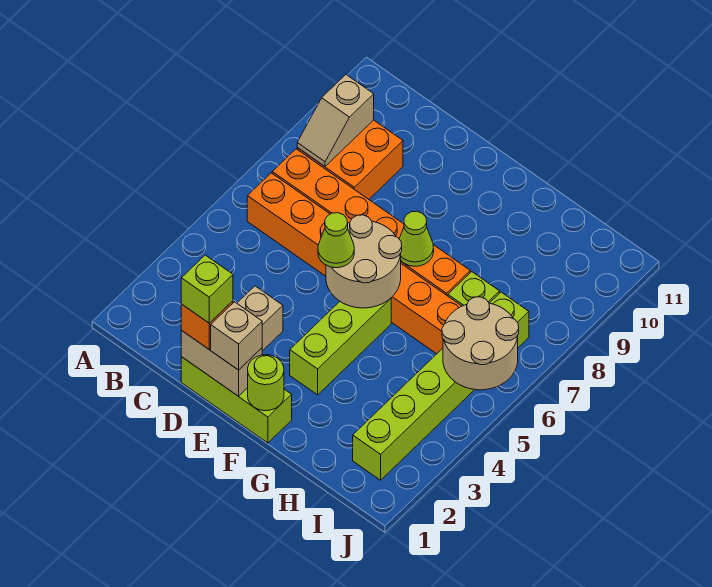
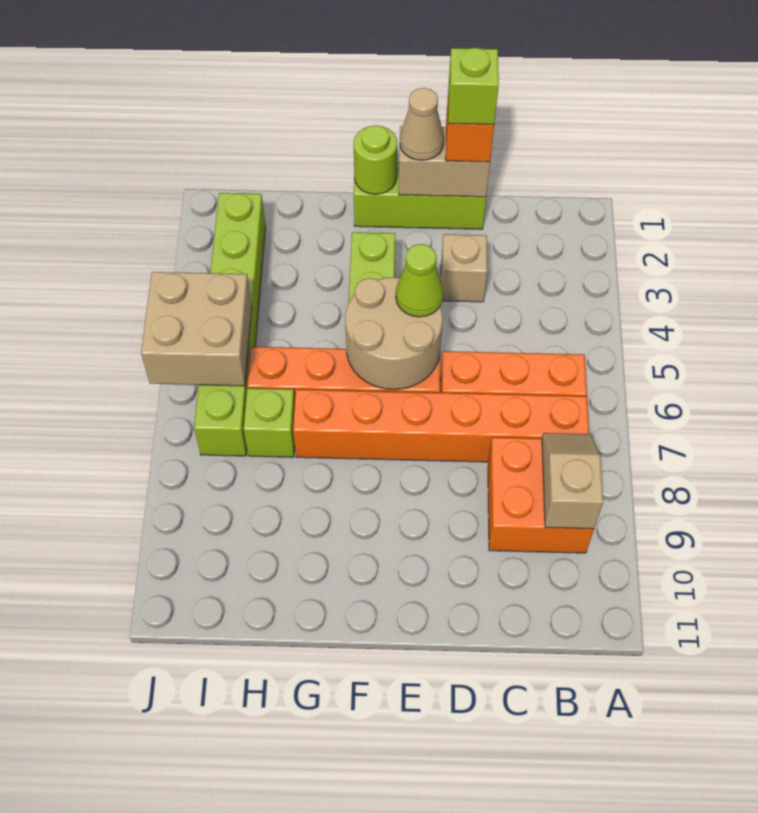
tan 1x1 brick [211,302,262,370] -> tan 1x1 cone [400,88,444,160]
lime 1x1 cone [399,211,434,266] -> none
tan 2x2 round brick [442,297,519,390] -> tan 2x2 brick [141,272,252,386]

